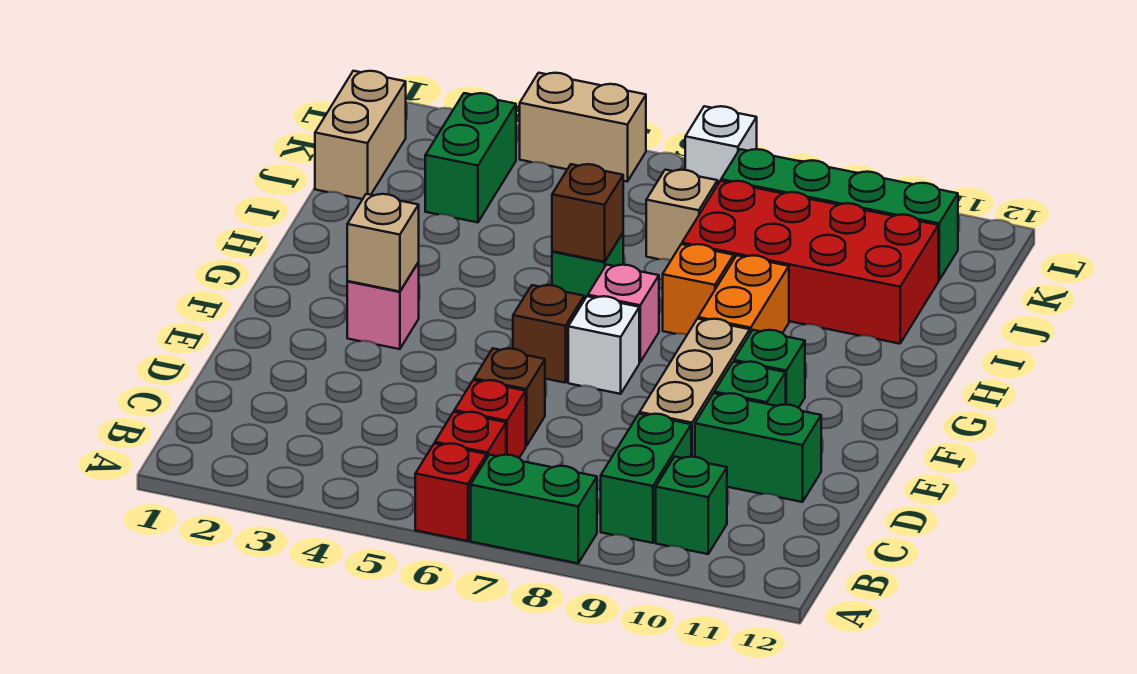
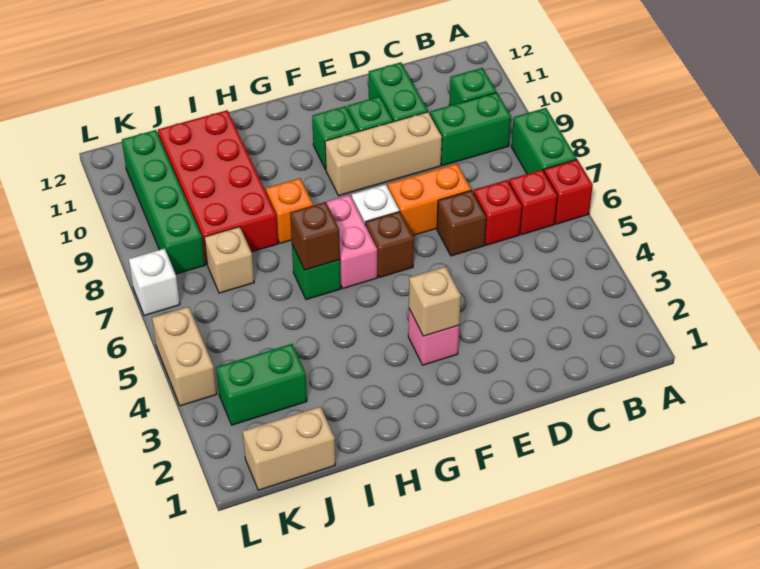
pink 1x1 brick [588,265,659,362] -> pink 1x2 brick [316,195,377,288]
orange 1x2 brick [698,255,789,333] -> orange 1x2 brick moved to [388,164,471,235]

